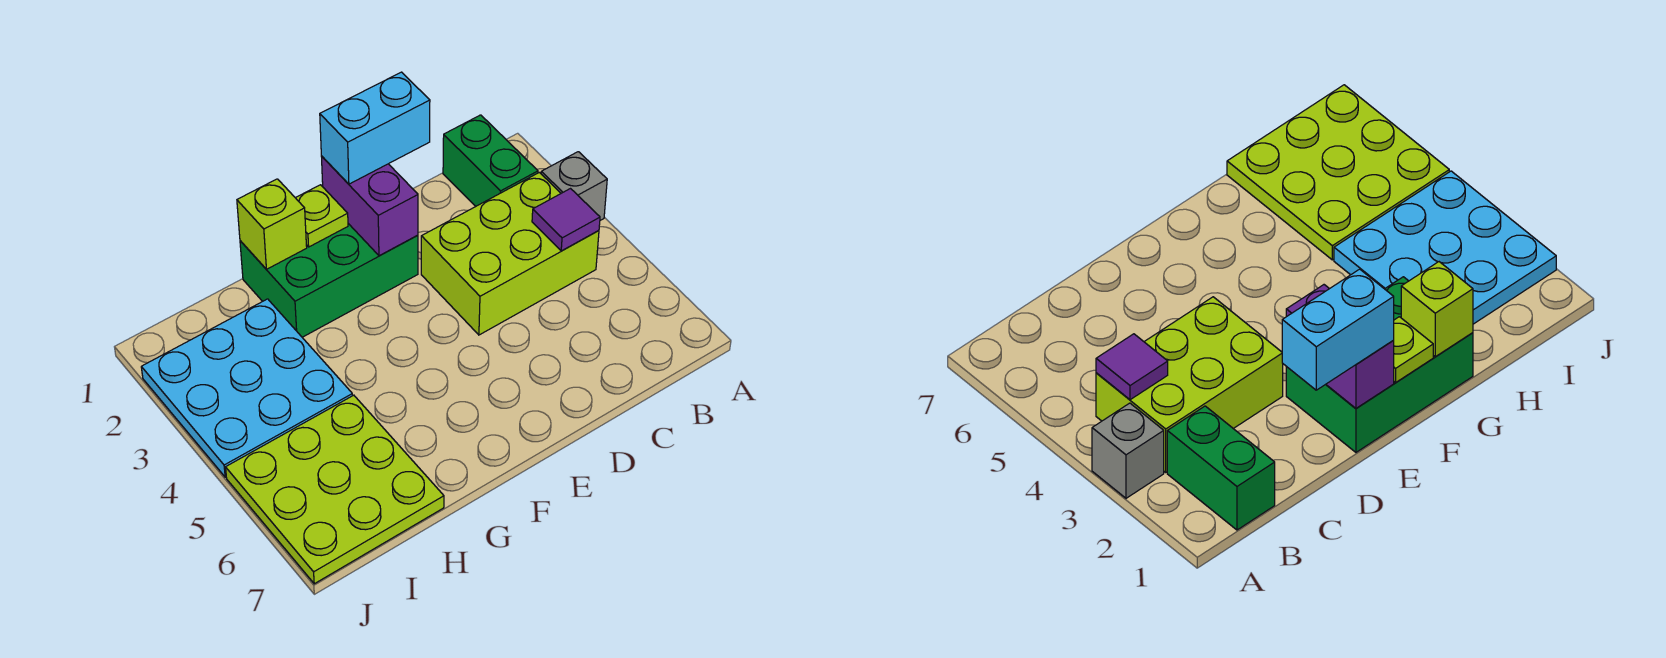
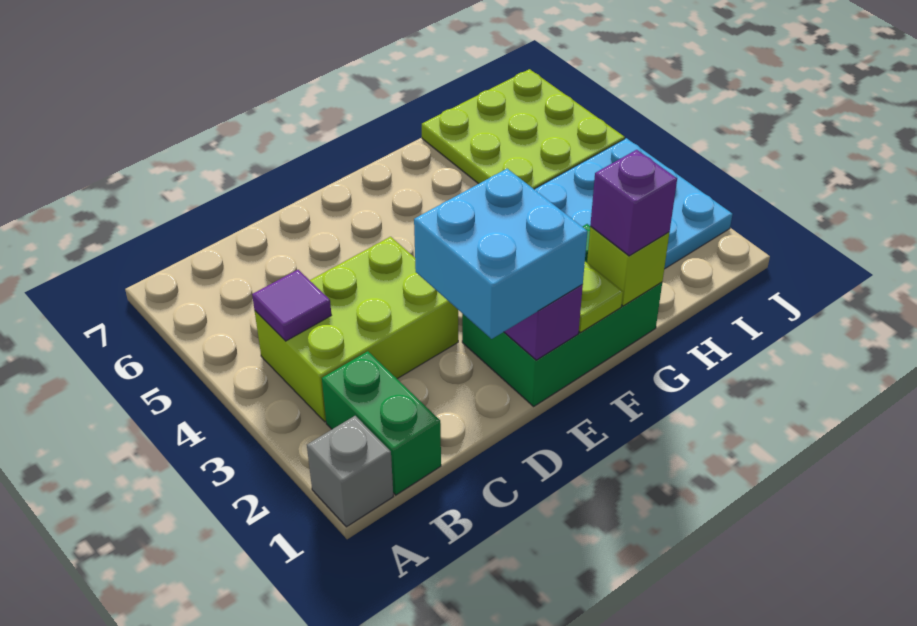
grey 1x1 brick [541,152,607,220] -> grey 1x1 brick moved to [307,416,393,527]
cyan 1x2 brick [320,72,430,184] -> cyan 2x2 brick [414,169,587,339]
none -> purple 1x1 brick [590,150,677,256]

